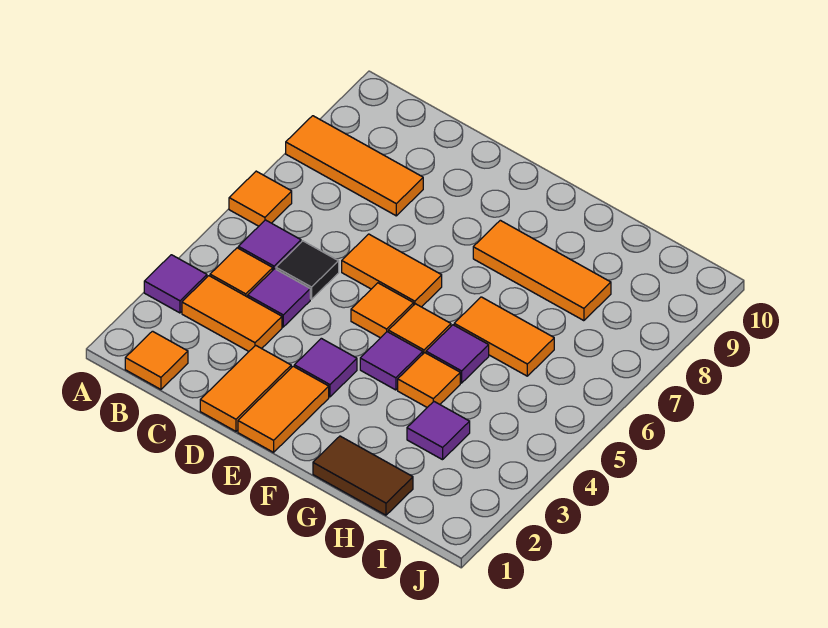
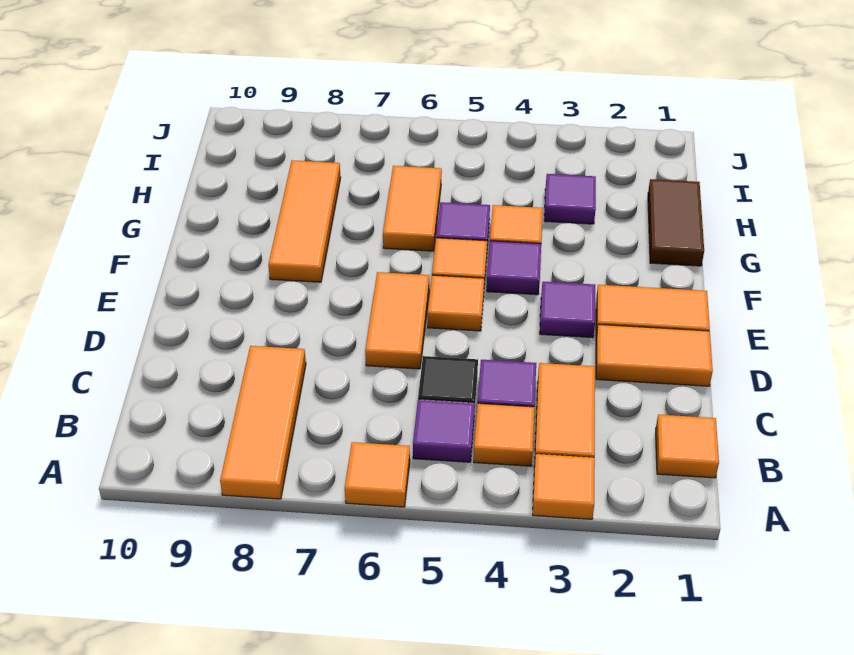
purple 1x1 tile [144,255,207,313] -> orange 1x1 tile [533,454,595,519]

